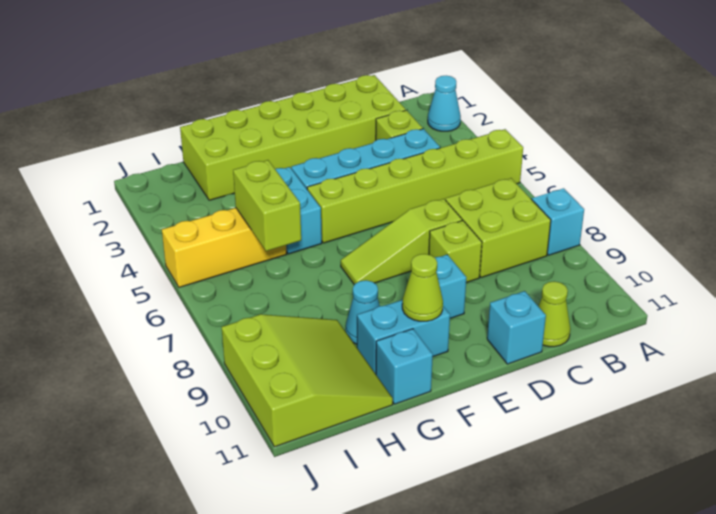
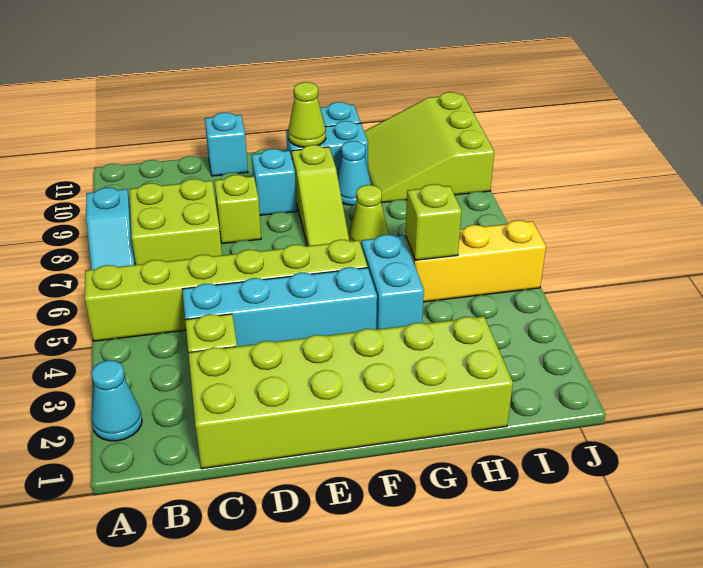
lime 1x1 cone [538,281,570,347] -> lime 1x1 cone moved to [349,185,388,244]
lime 1x3 slope [341,199,462,285] -> lime 1x3 slope turned to [292,145,349,246]
lime 1x2 brick [233,160,301,251] -> lime 1x1 brick [406,184,462,260]

